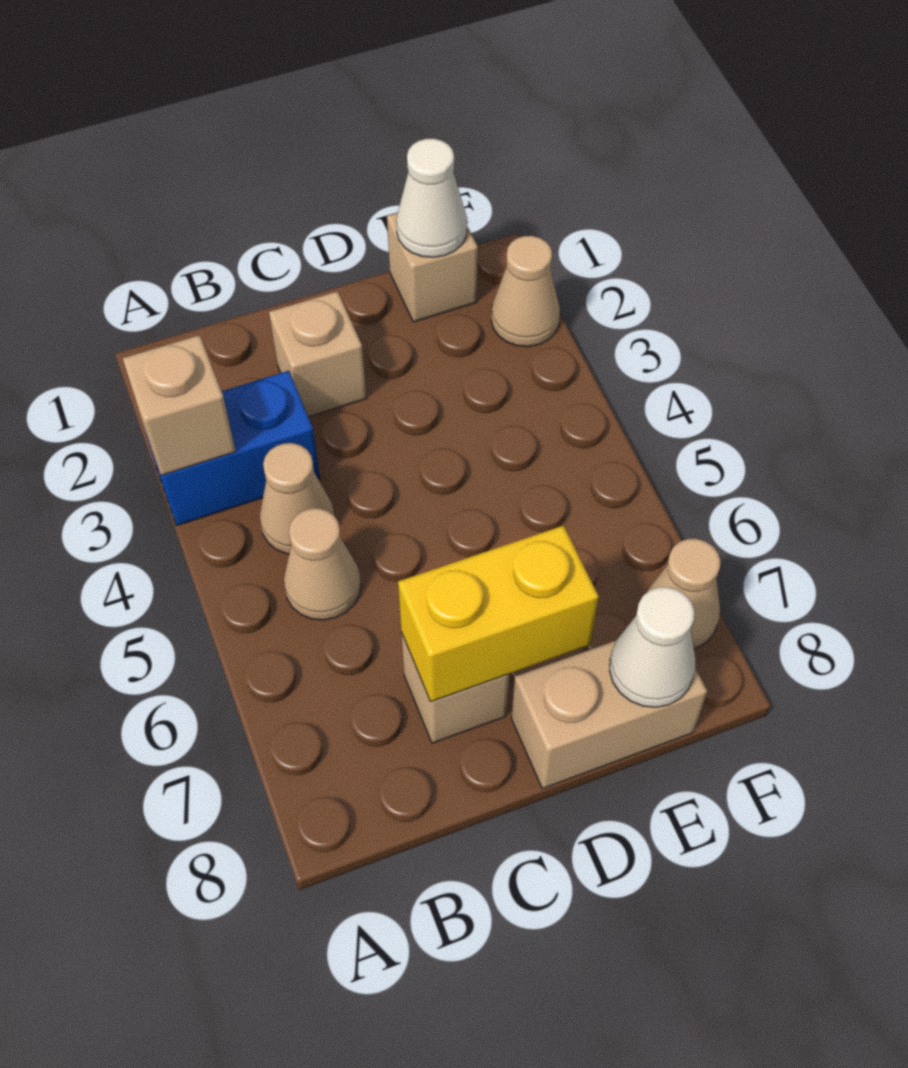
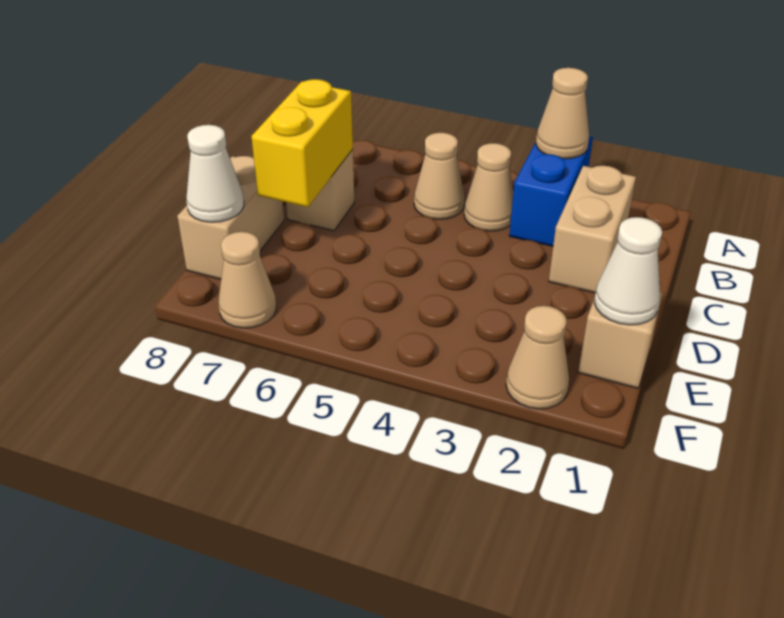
tan 1x1 brick [123,335,236,475] -> tan 1x1 cone [536,68,589,159]
tan 1x1 brick [269,291,366,417] -> tan 1x2 brick [549,166,636,293]

